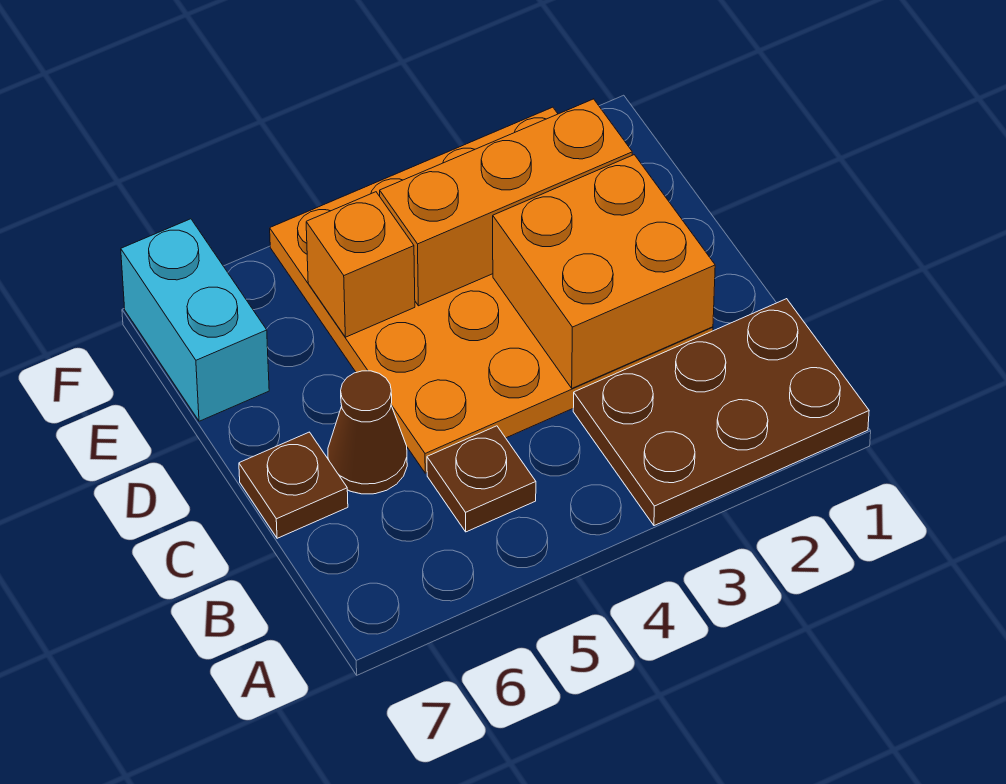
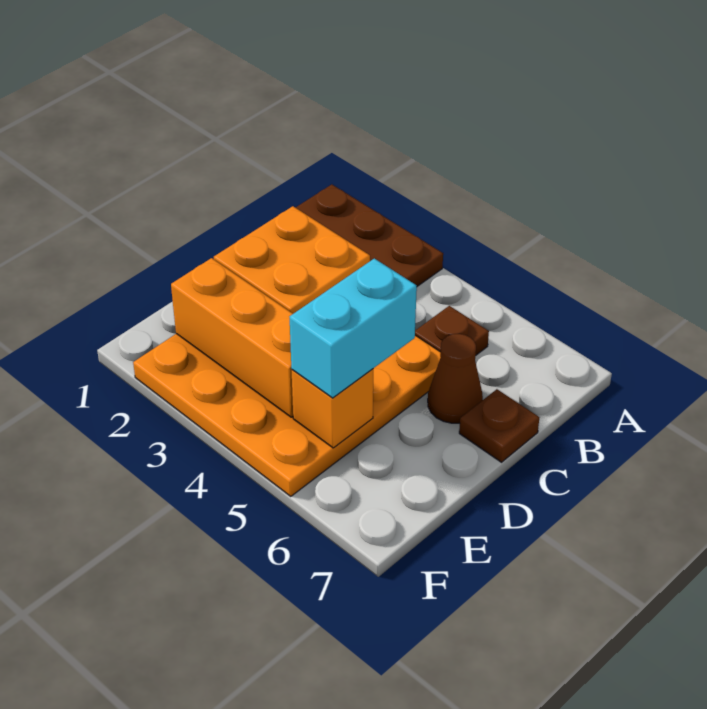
cyan 1x2 brick [121,219,269,421] -> cyan 1x2 brick moved to [290,258,417,398]

